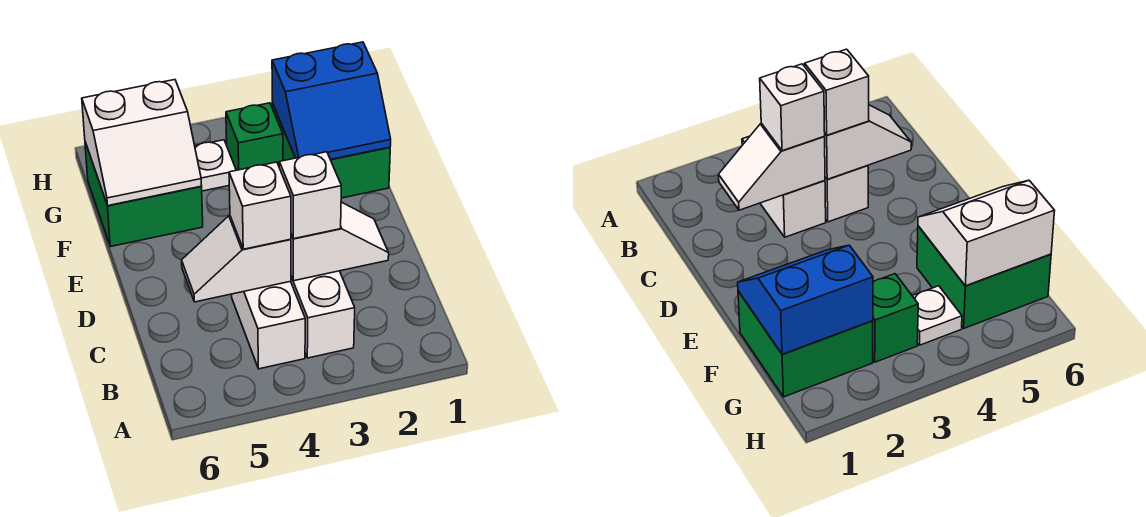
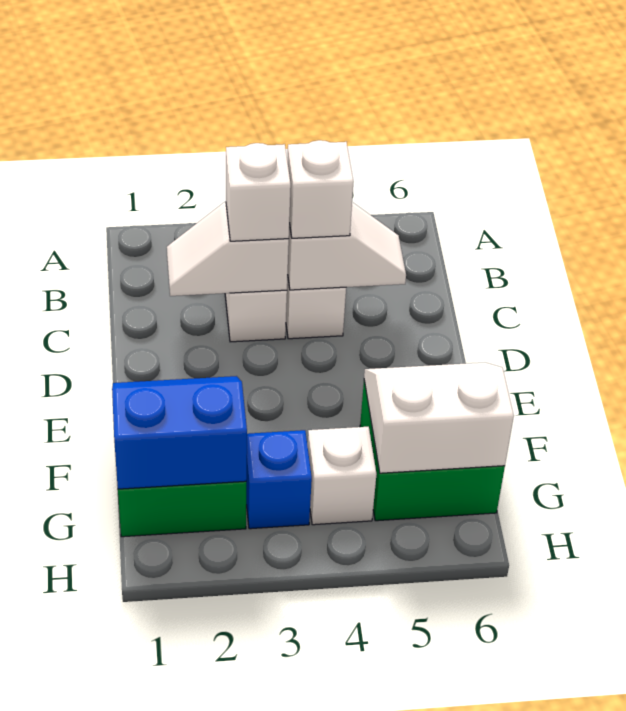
green 1x1 brick [226,103,283,170] -> blue 1x1 brick [246,430,312,529]
white 1x1 plate [195,140,236,191] -> white 1x1 brick [308,427,377,525]

